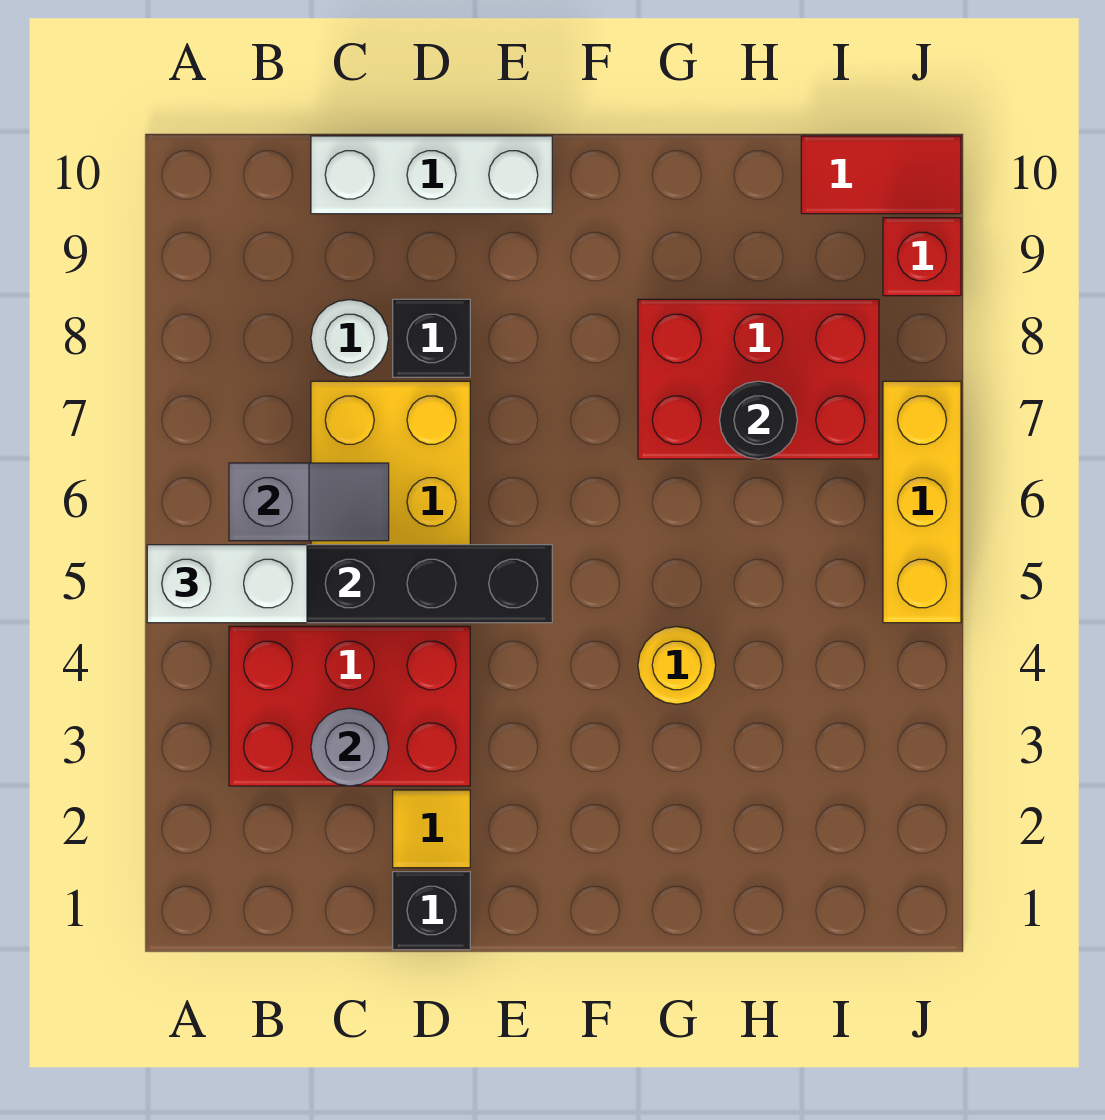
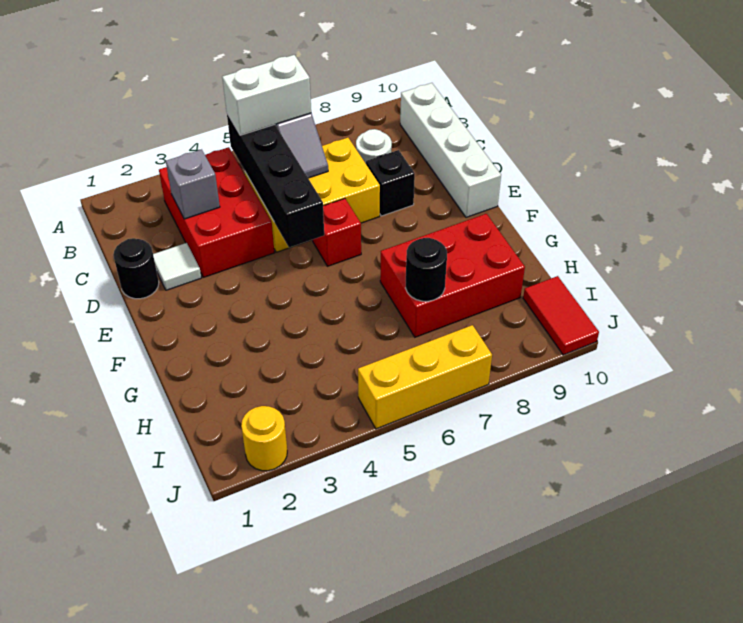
white 1x2 brick [147,545,307,623] -> white 1x2 brick turned to [222,55,311,135]
grey 1x1 round brick [311,708,389,786] -> grey 1x1 brick [166,149,220,219]
white 1x3 brick [311,136,552,214] -> white 1x4 brick [400,83,501,217]
black 1x1 brick [393,872,470,950] -> black 1x1 round brick [113,238,159,299]
yellow 1x1 tile [393,790,470,868] -> white 1x1 tile [153,243,201,290]
yellow 1x1 round brick [638,627,716,704] -> yellow 1x1 round brick moved to [241,406,287,471]
red 2x3 brick [638,299,879,459] -> red 2x3 brick turned to [380,214,525,337]
red 1x1 brick [883,218,961,296] -> red 1x1 brick moved to [313,198,361,266]

